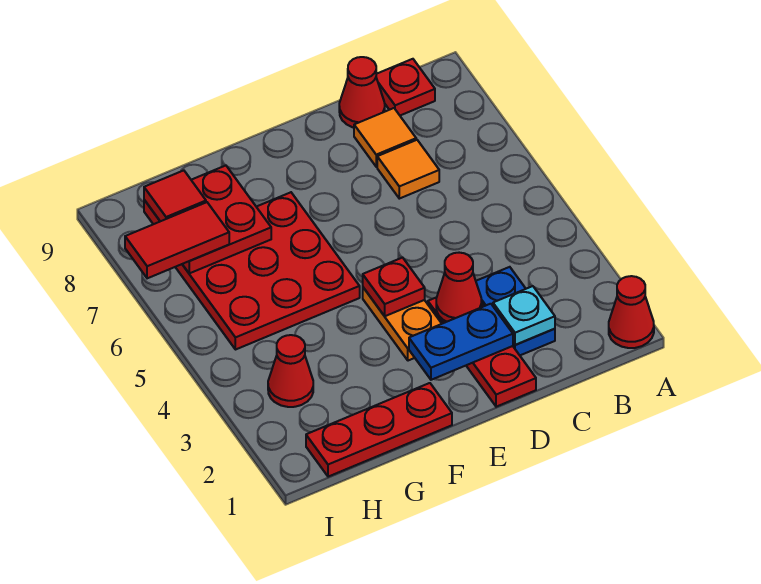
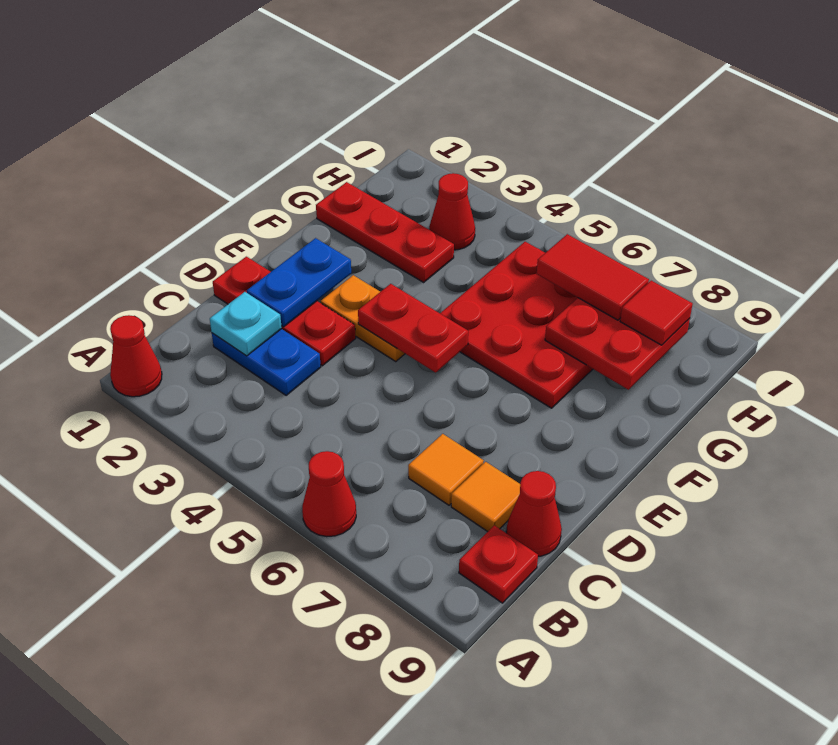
red 1x1 cone [436,253,481,322] -> red 1x1 cone moved to [302,451,356,537]
red 1x1 plate [363,257,425,316] -> red 1x2 plate [358,284,468,372]
red 1x3 plate [306,383,452,477] -> red 1x3 plate turned to [316,182,454,282]
red 1x2 tile [125,202,229,278] -> red 1x2 tile turned to [537,234,649,320]

